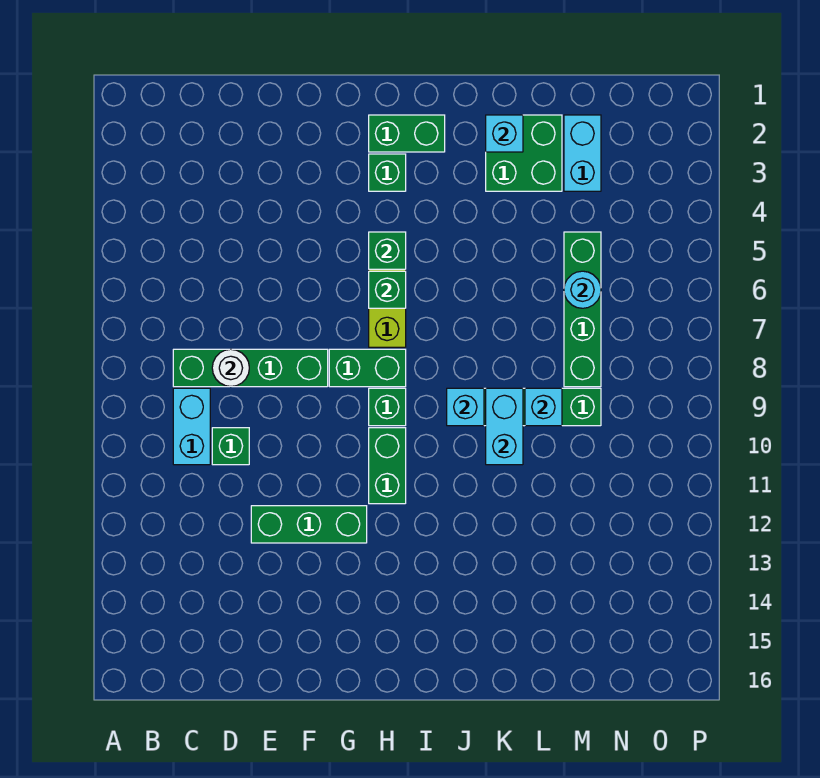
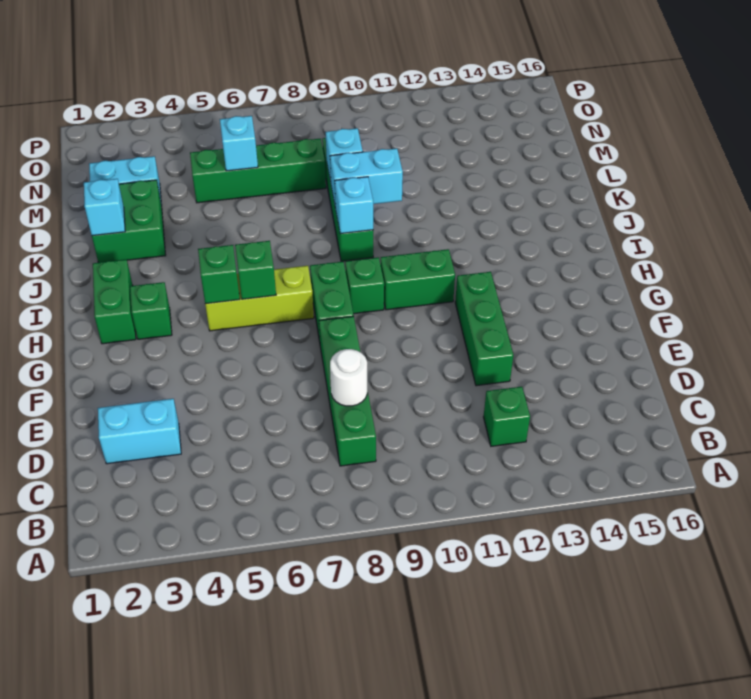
cyan 1x2 brick [173,388,210,465] -> cyan 1x2 brick moved to [98,399,181,464]
green 1x1 brick [212,428,249,465] -> green 1x1 brick moved to [484,387,530,446]
cyan 1x1 round brick [564,271,601,308] -> cyan 1x1 brick [220,116,258,171]

